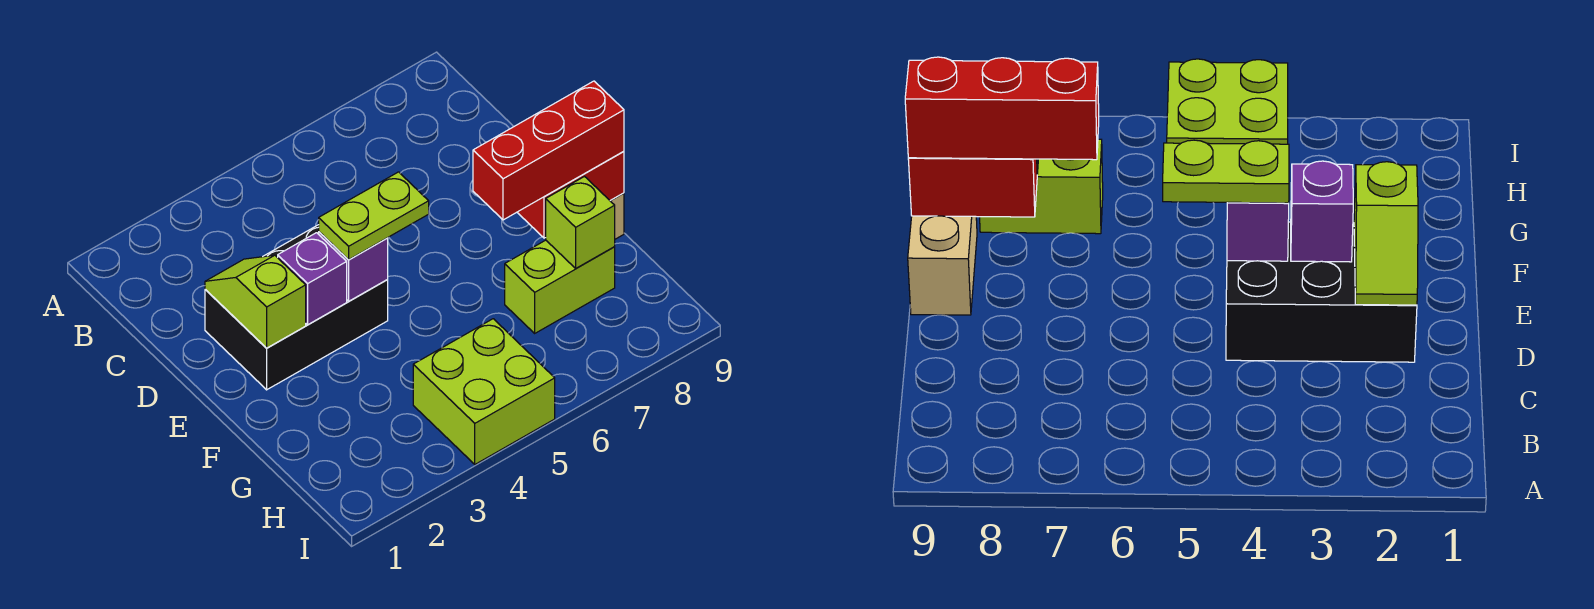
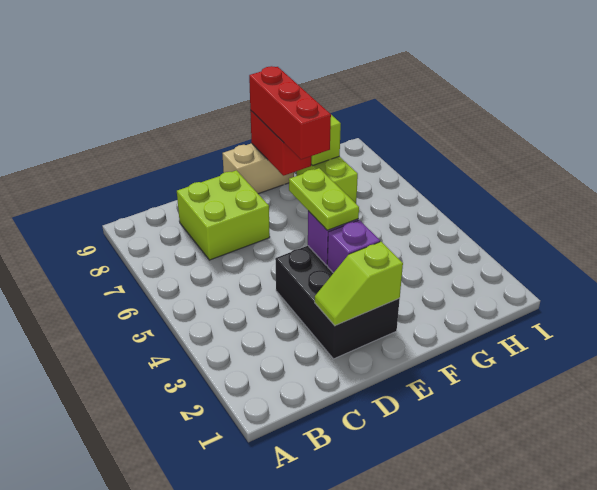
lime 2x2 brick [413,319,555,464] -> lime 2x2 brick moved to [177,170,270,260]

